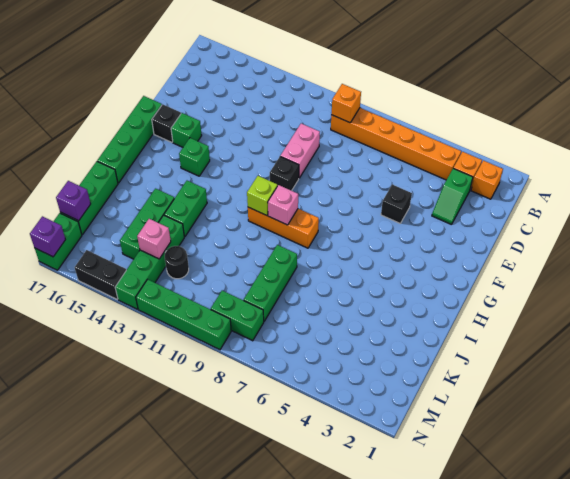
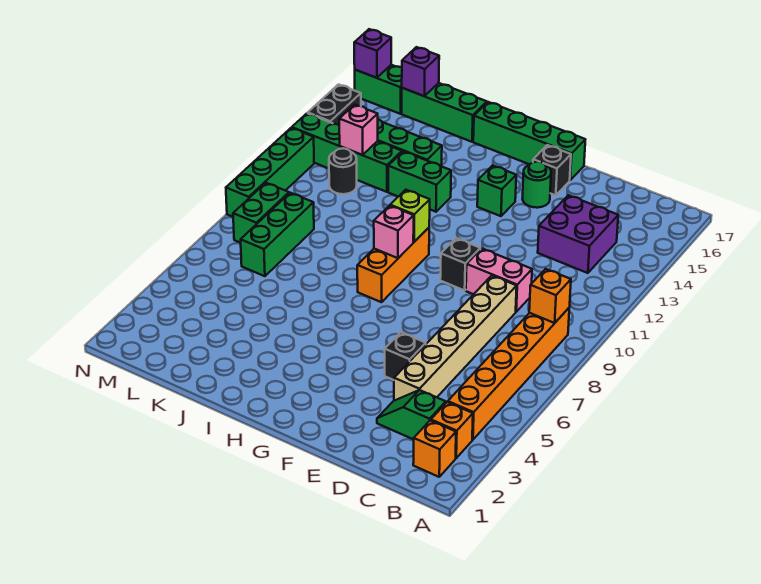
none -> purple 2x2 brick [538,195,618,273]
none -> tan 1x6 brick [394,276,517,401]
green 1x1 brick [171,113,202,147] -> green 1x1 round brick [522,162,551,208]
green 1x3 brick [244,245,297,321] -> green 1x3 brick turned to [241,193,314,276]

